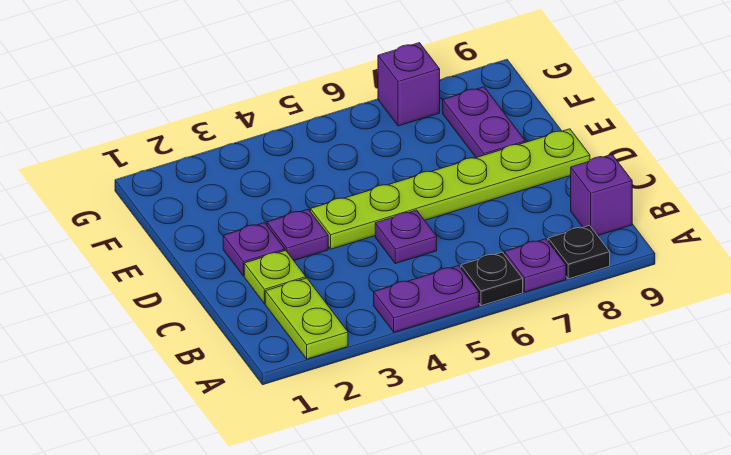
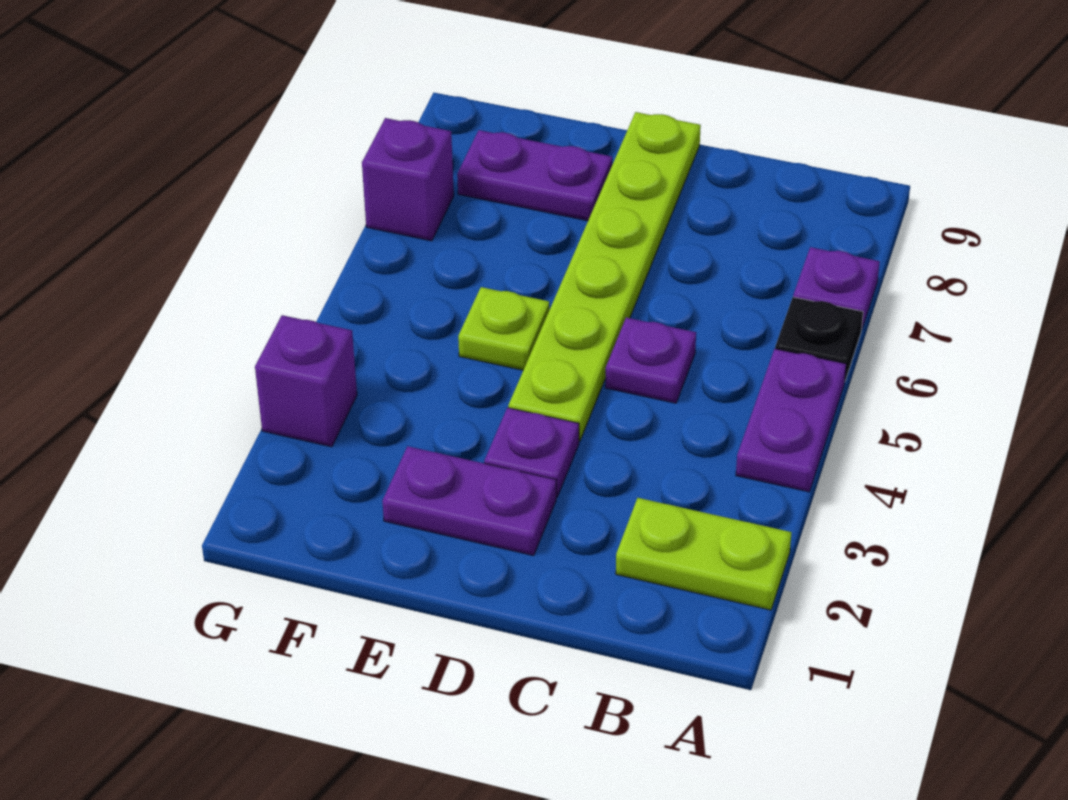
black 1x1 plate [548,225,610,279] -> none
purple 1x1 brick [571,154,632,236] -> purple 1x1 brick moved to [255,315,357,447]
lime 1x1 plate [244,250,306,304] -> lime 1x1 plate moved to [458,287,550,370]
purple 1x1 plate [223,223,285,276] -> purple 1x2 plate [382,446,556,556]

